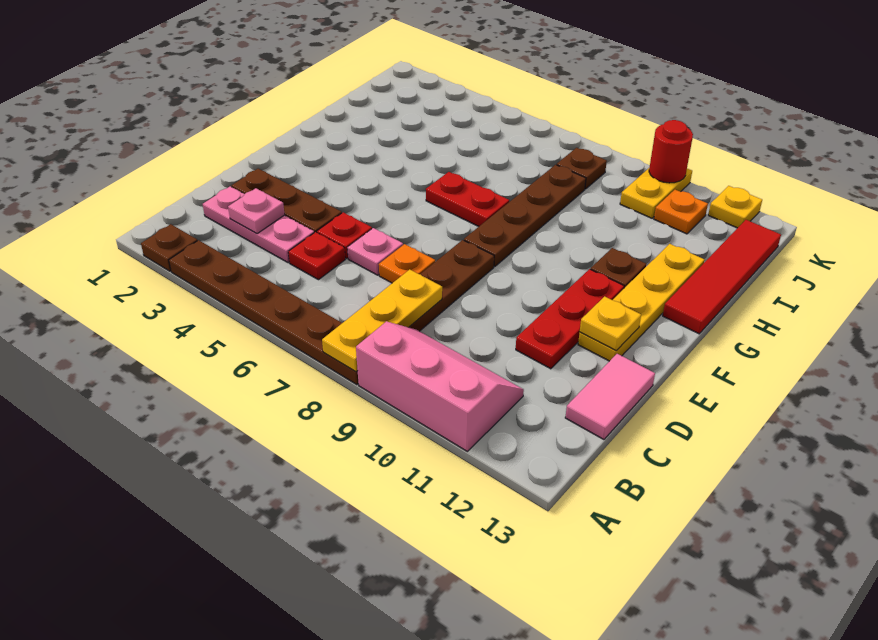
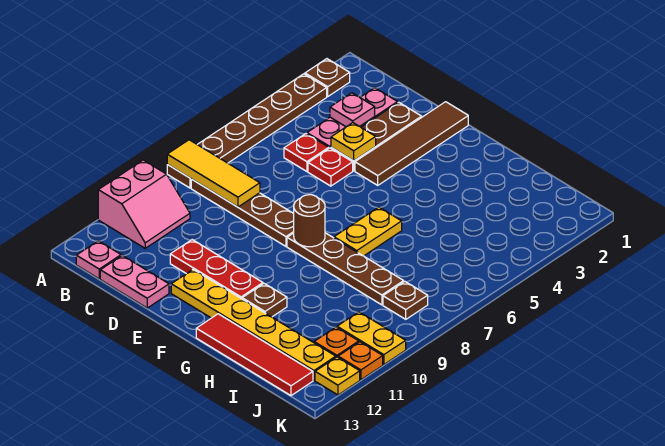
yellow 1x3 plate [322,269,442,372] -> yellow 1x3 tile [167,140,260,207]
pink 2x3 slope [356,321,524,451] -> pink 2x2 slope [98,160,190,248]
pink 1x2 tile [565,354,655,439] -> pink 1x2 plate [100,255,169,308]
pink 1x1 plate [347,228,403,275] -> pink 1x1 plate moved to [76,241,121,279]
orange 1x1 plate [379,244,435,283] -> orange 1x1 plate moved to [338,342,383,380]
none -> brown 1x4 tile [355,102,468,185]
yellow 1x4 plate [578,244,705,361] -> yellow 1x6 plate [171,269,336,380]
yellow 1x1 plate [580,296,641,351] -> yellow 1x1 plate moved to [331,123,376,161]
none -> brown 1x1 round brick [293,195,325,247]
red 1x2 plate [426,172,509,226] -> yellow 1x2 plate [334,207,402,256]
red 1x1 round brick [649,120,693,183] -> none

